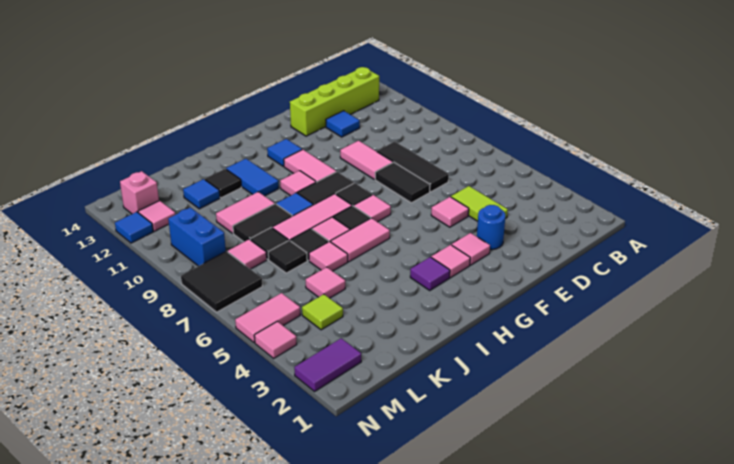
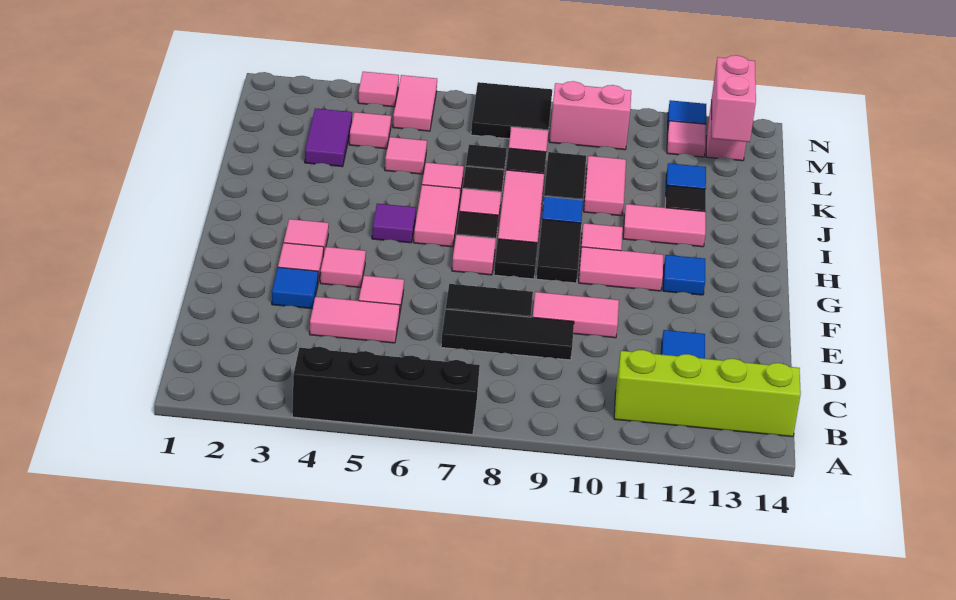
none -> black 1x4 brick [292,347,480,435]
lime 1x4 brick [290,67,379,136] -> lime 1x4 brick turned to [614,350,801,437]
lime 1x2 tile [451,186,508,221] -> pink 1x2 tile [310,297,400,343]
blue 1x1 round brick [477,205,505,250] -> blue 1x1 tile [272,267,318,309]
none -> pink 1x1 tile [320,247,366,288]
purple 1x1 tile [410,257,450,290] -> purple 1x1 tile moved to [372,204,416,243]
blue 1x2 tile [226,159,279,196] -> pink 1x2 tile [623,204,706,247]
lime 1x1 tile [302,294,343,330] -> pink 1x1 tile [349,112,391,149]
none -> pink 1x2 brick [712,55,756,142]
purple 1x2 tile [294,338,361,391] -> purple 1x2 tile moved to [305,108,352,167]
blue 1x2 brick [168,207,226,266] -> pink 1x2 brick [549,81,631,150]

